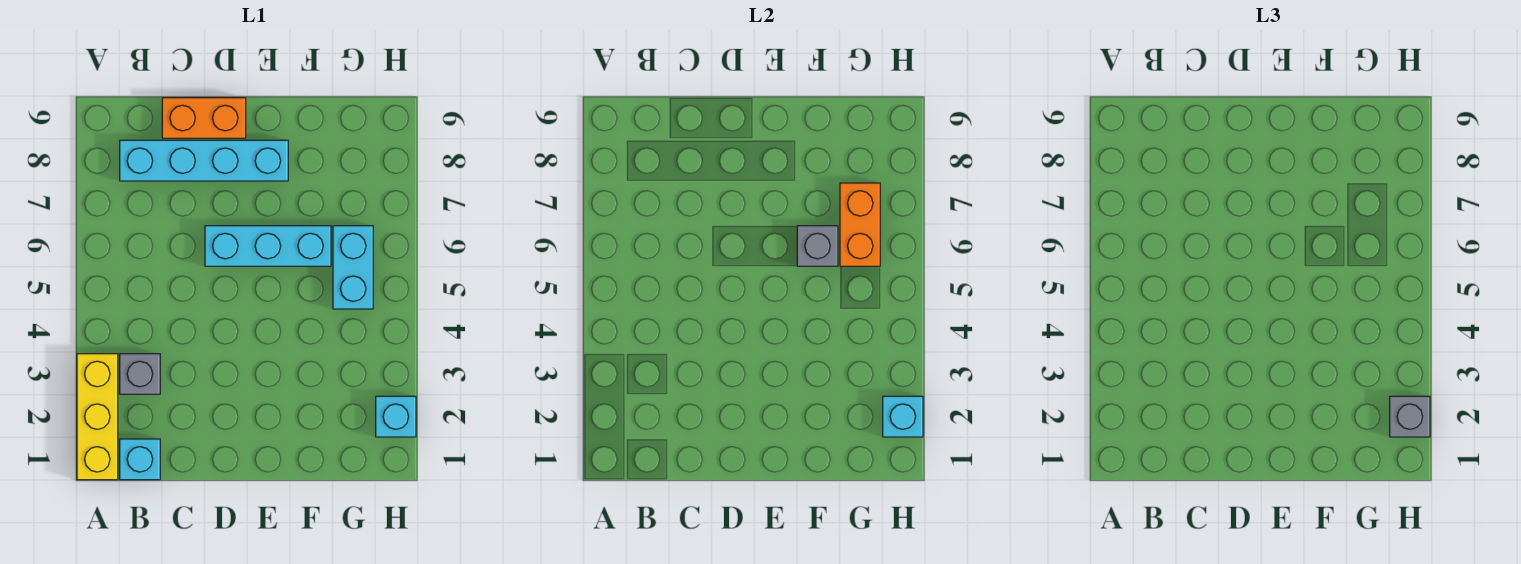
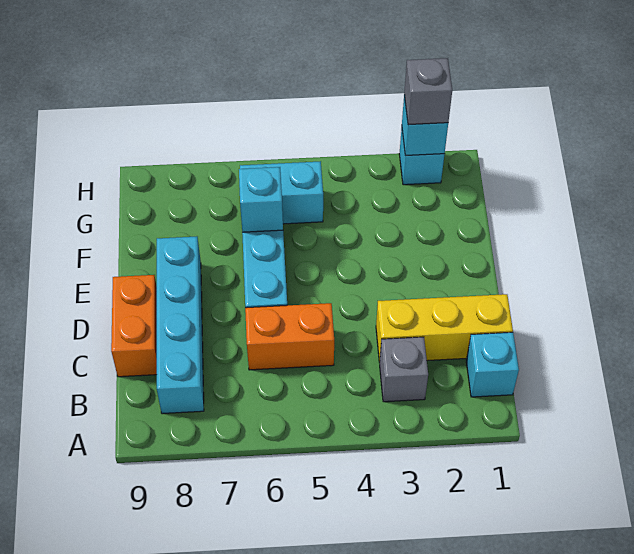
yellow 1x3 brick [77,354,118,480] -> yellow 1x3 brick moved to [376,294,513,363]
grey 1x1 brick [797,226,838,266] -> cyan 1x1 brick [239,167,283,232]
orange 1x2 brick [840,183,880,266] -> orange 1x2 brick moved to [245,303,334,370]

